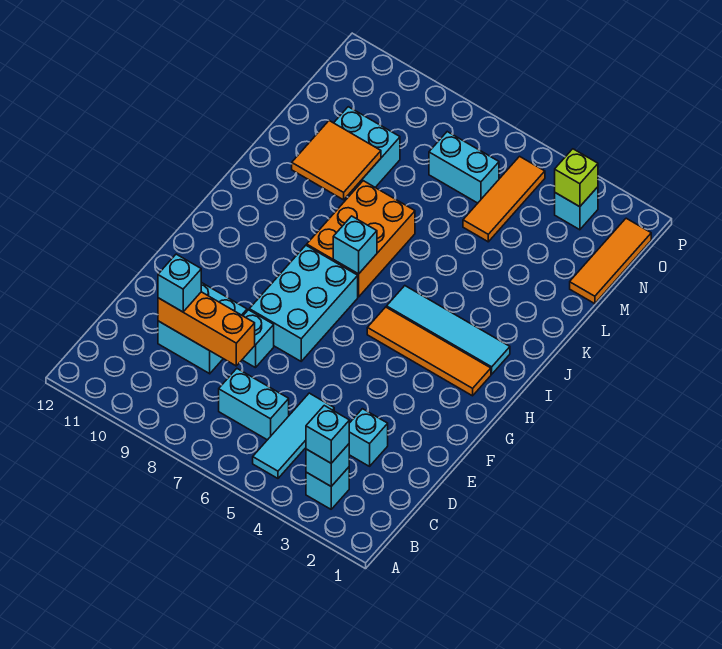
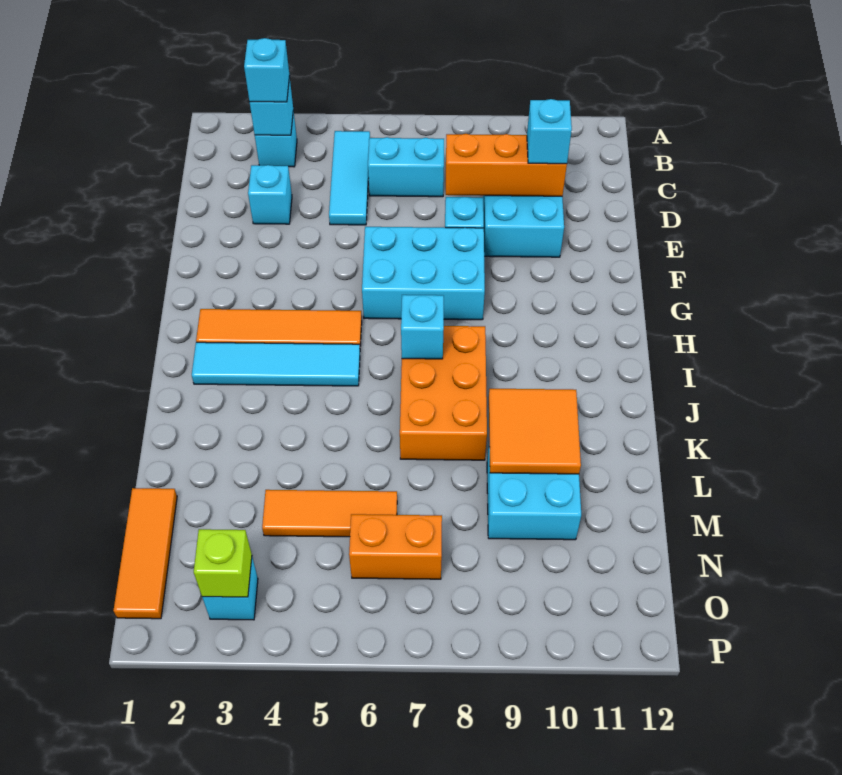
cyan 2x3 brick [249,245,358,361] -> cyan 2x3 brick turned to [362,227,485,320]
orange 1x3 tile [463,156,545,242] -> orange 1x3 tile turned to [262,490,397,537]
cyan 1x2 brick [429,132,499,203] -> orange 1x2 brick [349,514,442,579]

